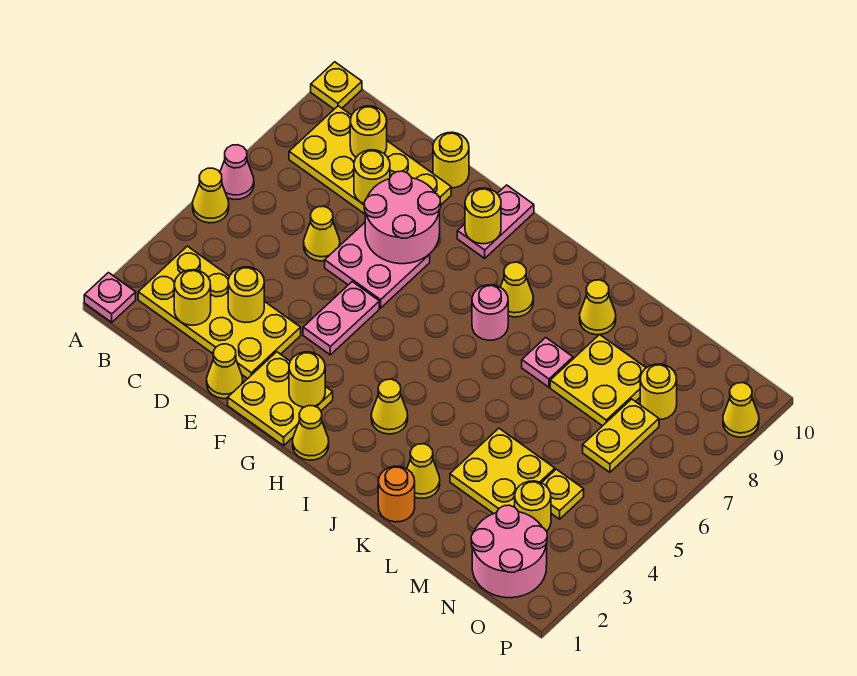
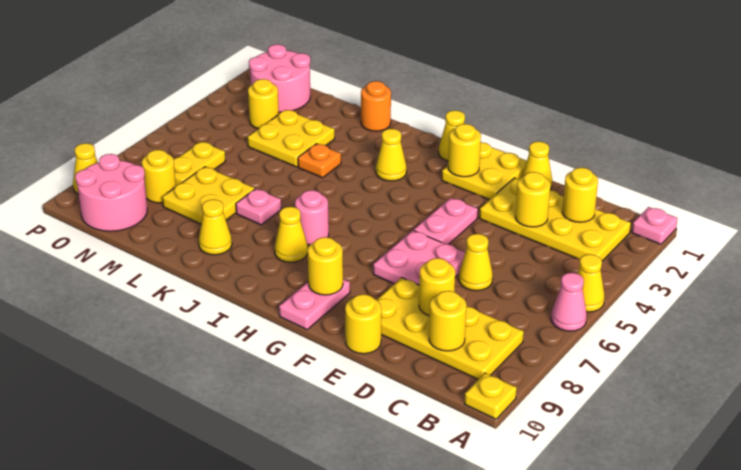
pink 2x2 round brick [364,171,441,264] -> pink 2x2 round brick moved to [75,154,147,231]
yellow 1x1 cone [407,444,440,498] -> none
none -> orange 1x1 plate [298,144,341,178]
yellow 1x1 plate [542,469,584,519] -> none

